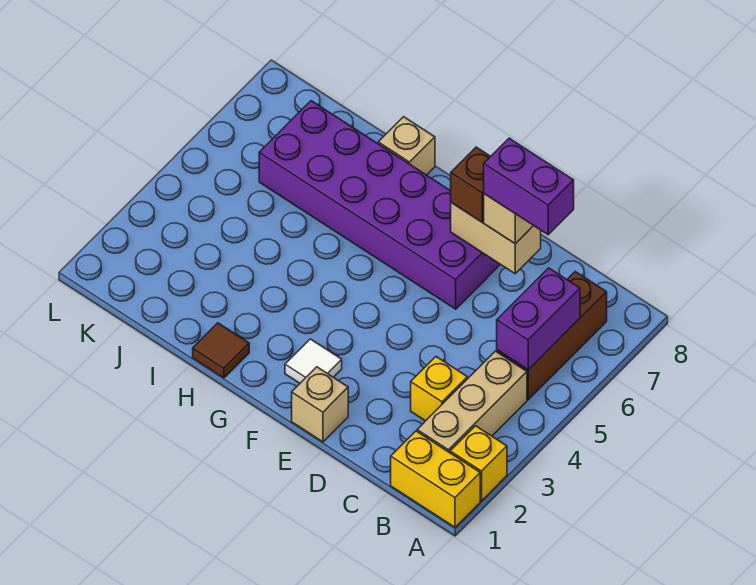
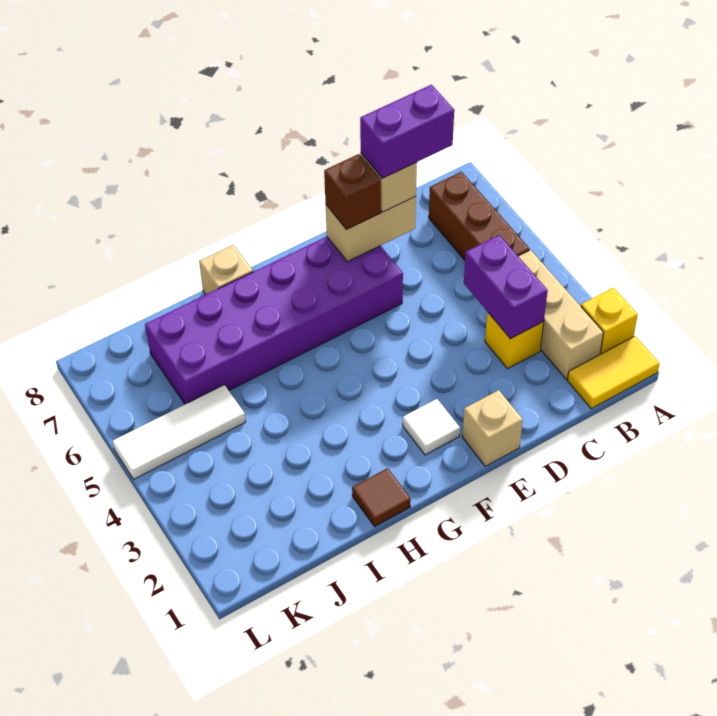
yellow 1x2 brick [391,431,480,527] -> yellow 1x2 tile [567,336,660,409]
purple 1x2 brick [497,268,580,370] -> purple 1x2 brick moved to [464,235,548,339]
none -> white 1x3 tile [113,385,245,479]

